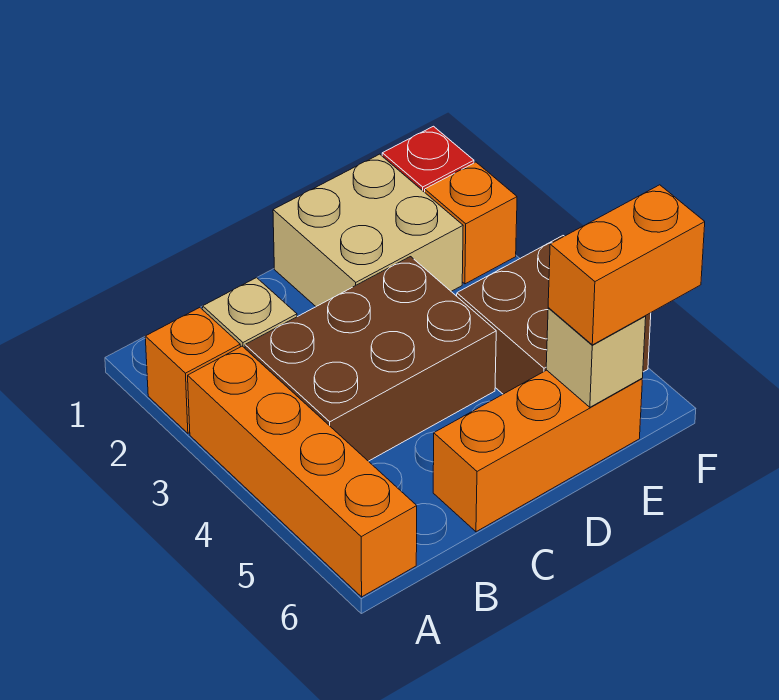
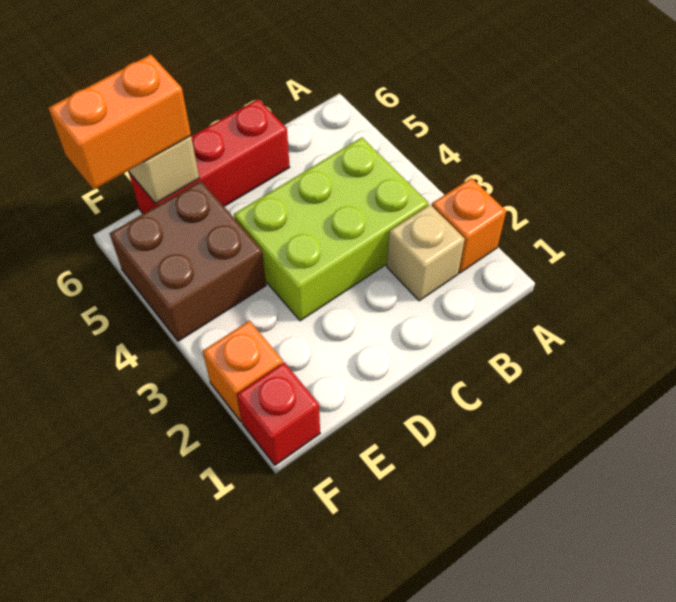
orange 1x4 brick [188,346,417,597] -> none
brown 2x3 brick [245,257,496,461] -> lime 2x3 brick [234,138,428,321]
orange 1x3 brick [433,370,642,532] -> red 1x3 brick [129,99,290,214]
tan 2x2 brick [273,154,463,306] -> none

